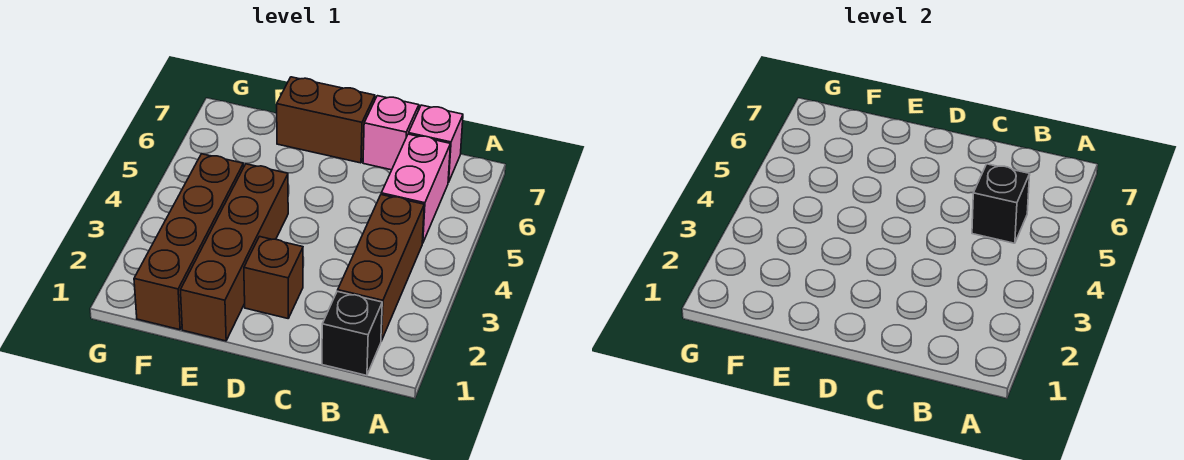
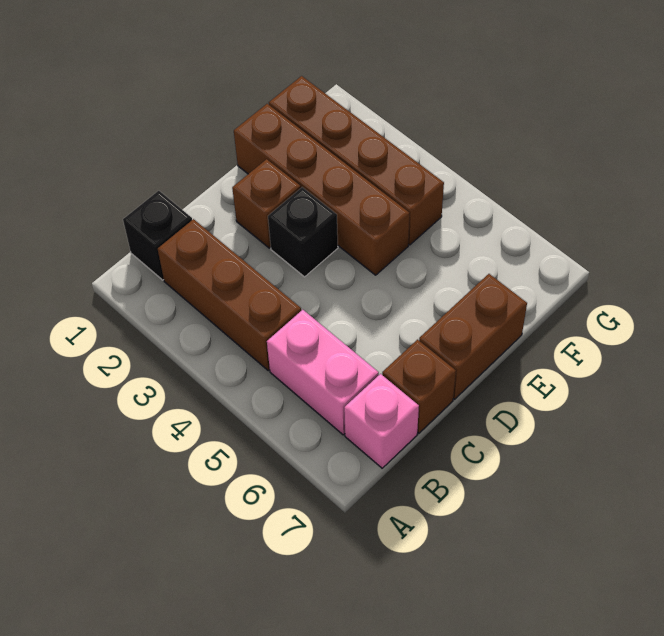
black 1x1 brick [972,164,1030,243] -> black 1x1 brick moved to [268,187,338,277]
pink 1x1 brick [363,96,419,170] -> brown 1x1 brick [382,340,456,433]

